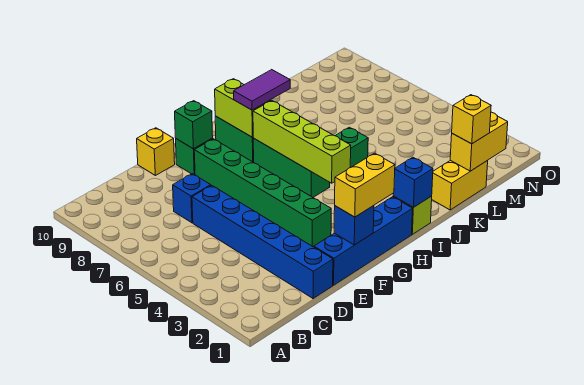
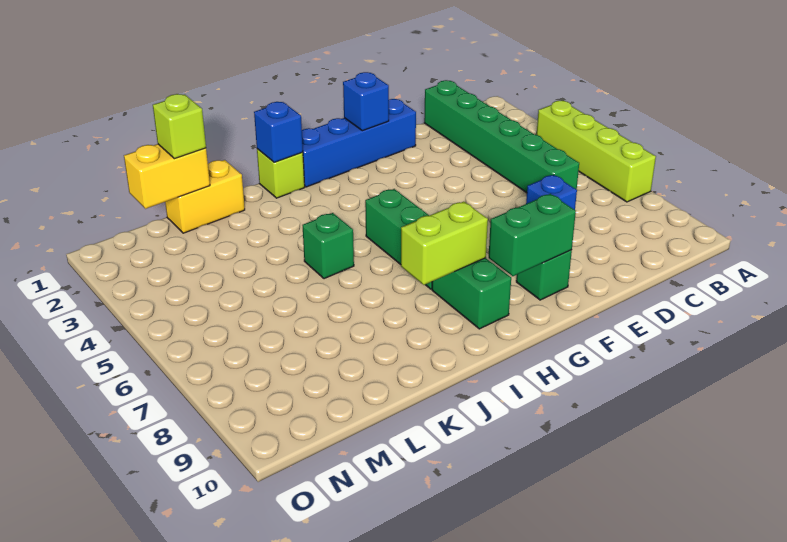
blue 1x6 brick [192,185,333,299] -> none
yellow 1x1 brick [137,128,175,176] -> none
yellow 1x2 brick [335,153,395,217] -> none
green 1x6 brick [194,139,331,247] -> green 1x6 brick moved to [424,80,579,193]
green 1x1 brick [175,101,213,149] -> green 1x2 brick [489,194,576,276]
lime 1x4 brick [253,100,351,183] -> lime 1x4 brick moved to [537,101,656,202]
lime 1x2 brick [215,79,271,137] -> lime 1x2 brick turned to [401,202,488,285]
purple 1x2 tile [234,70,290,110] -> none
yellow 1x1 brick [452,95,491,144] -> lime 1x1 brick [153,94,206,159]

